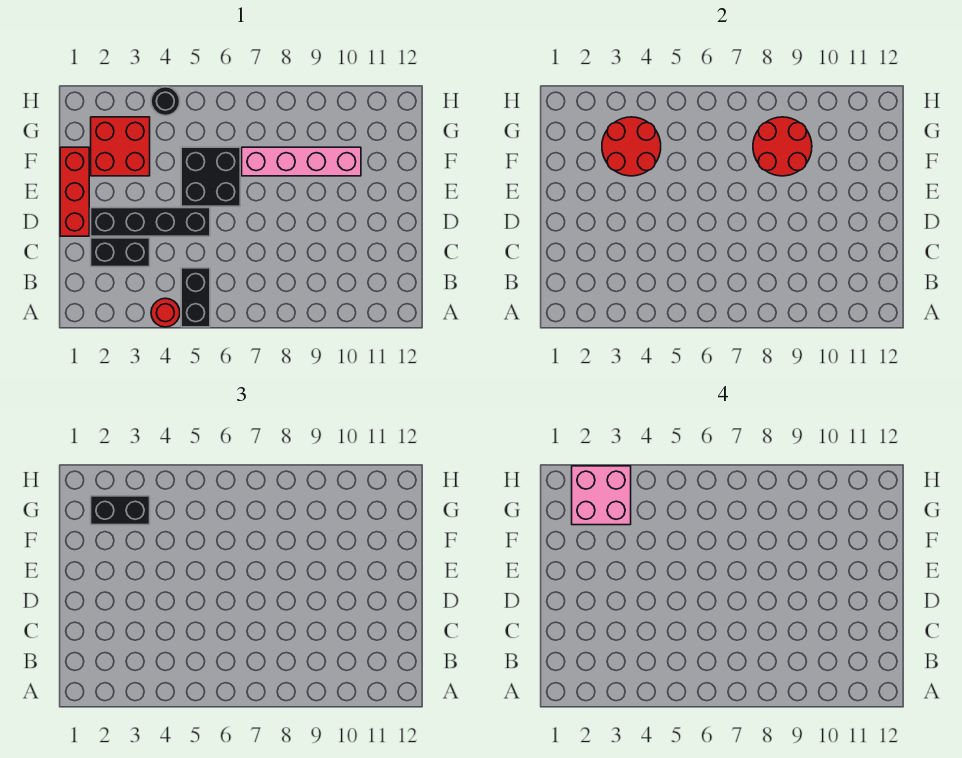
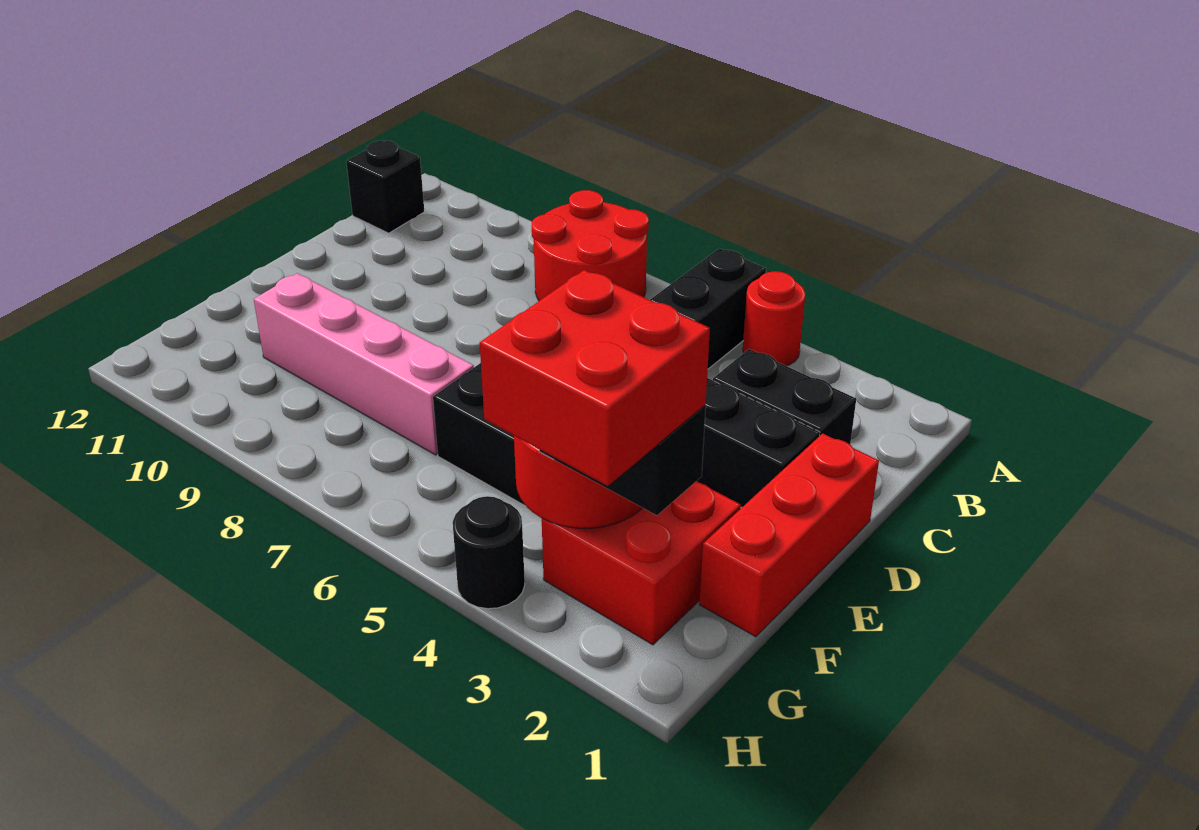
none -> black 1x1 brick [346,140,424,233]
red 2x2 round brick [753,117,812,176] -> red 2x2 round brick moved to [532,190,649,301]
pink 2x2 brick [572,466,631,525] -> red 2x2 brick [480,270,710,486]

